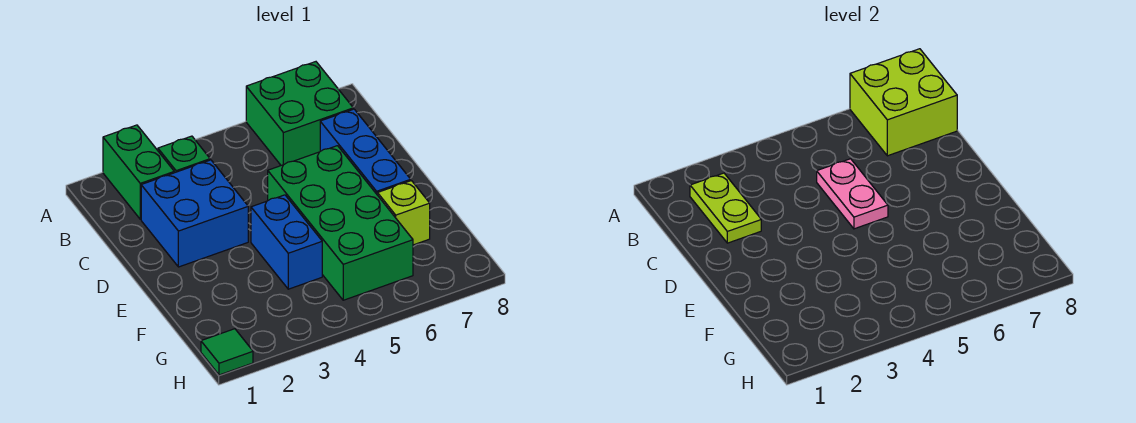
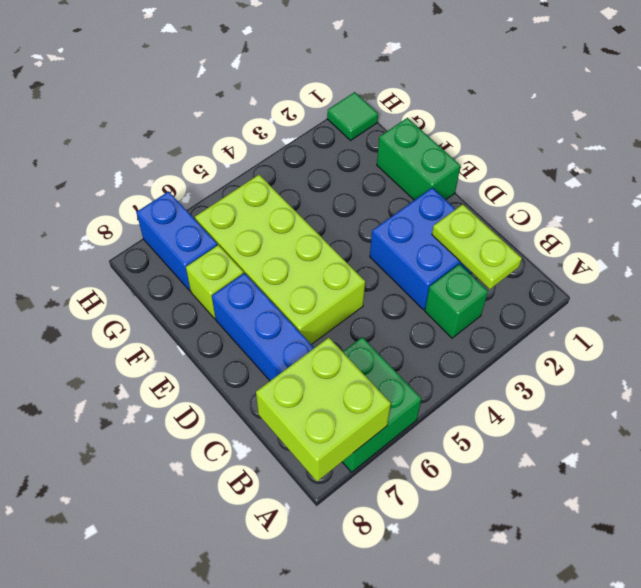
green 1x2 brick [103,125,174,219] -> green 1x2 brick moved to [377,118,461,200]
pink 1x2 plate [817,159,888,229] -> none
green 2x4 brick [268,146,413,300] -> lime 2x4 brick [195,175,365,345]
blue 1x2 brick [251,195,322,289] -> blue 1x2 brick moved to [136,191,217,291]

